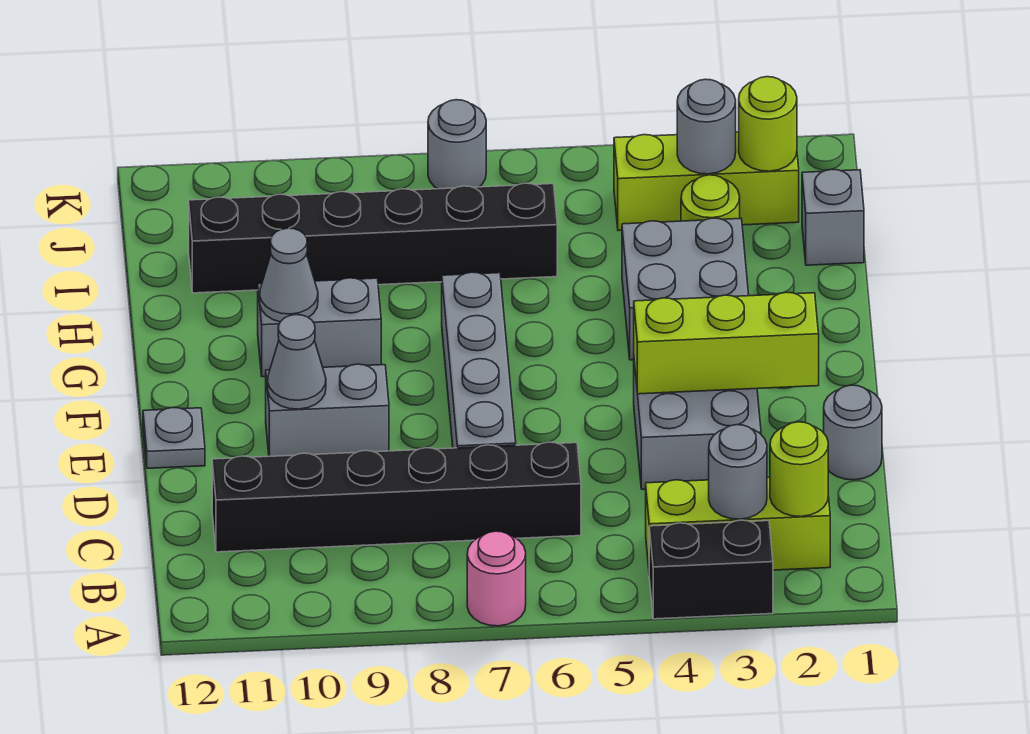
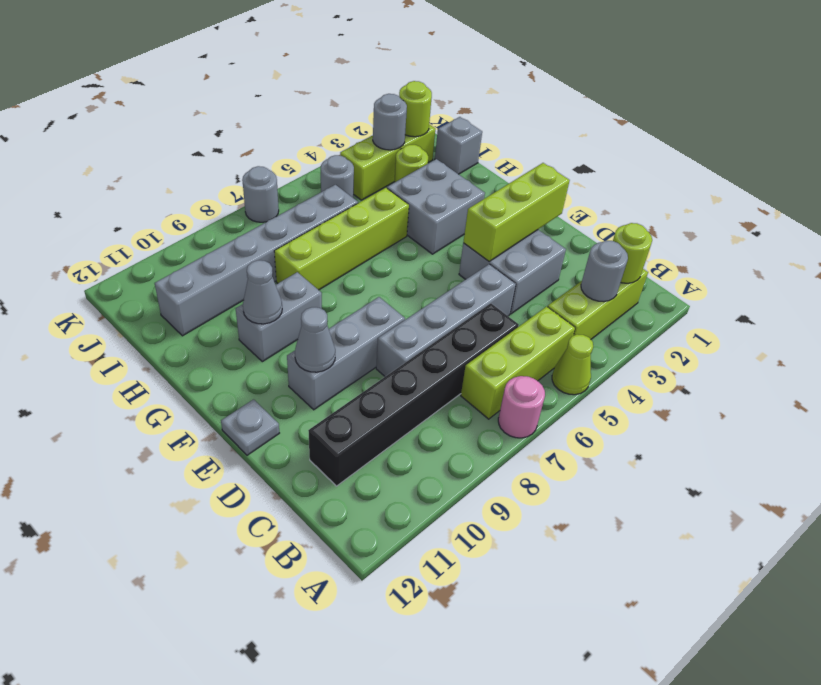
black 1x2 brick [649,520,773,619] -> none
none -> lime 1x1 cone [552,334,593,395]
none -> lime 1x3 brick [461,306,575,419]
grey 1x1 round brick [824,385,882,480] -> grey 1x1 round brick moved to [321,155,354,198]
grey 1x4 brick [442,272,516,448] -> grey 1x4 brick turned to [376,264,516,376]
grey 1x2 brick [266,364,389,456] -> grey 1x3 brick [287,297,405,410]
none -> lime 1x4 brick [274,188,409,290]
black 1x6 brick [189,183,557,293] -> grey 1x6 brick [155,185,358,336]

